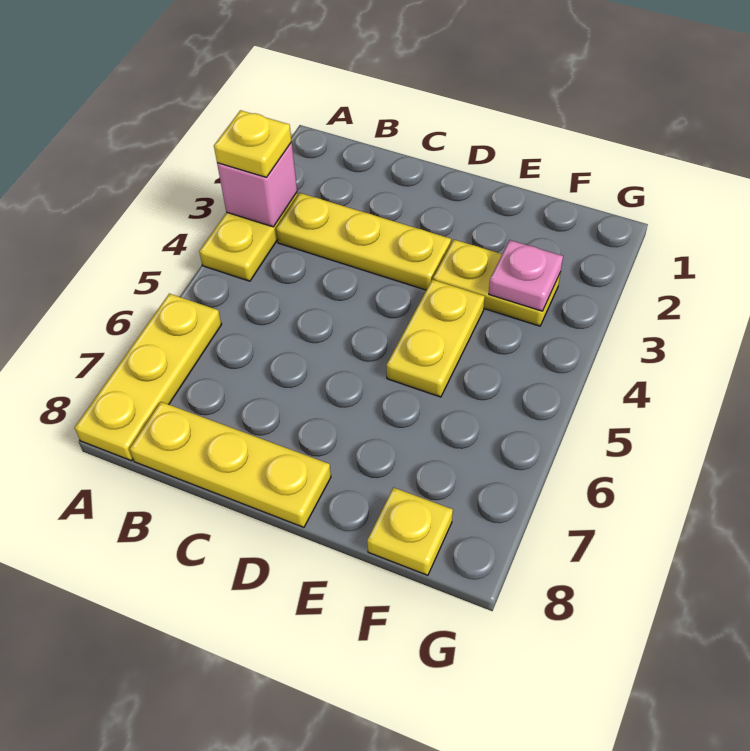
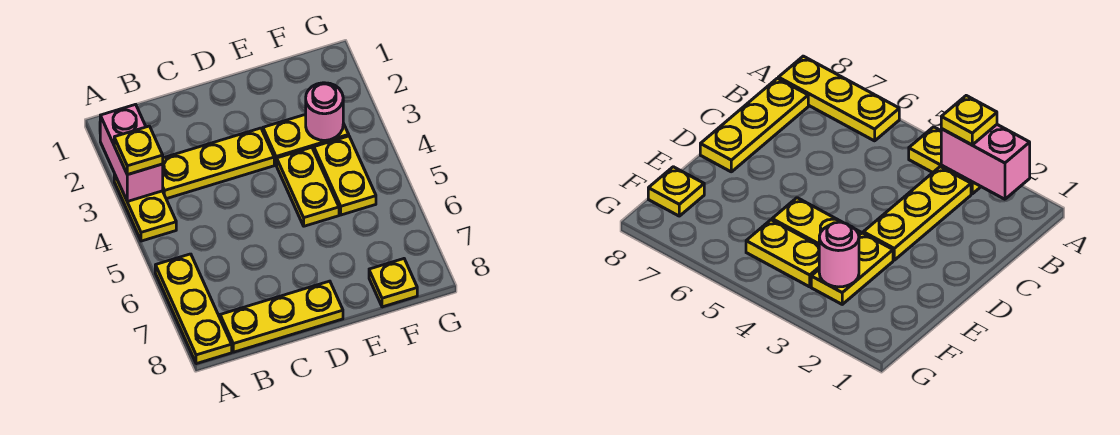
pink 1x1 brick [217,143,297,227] -> pink 1x2 brick [100,104,163,201]
pink 1x1 plate [489,240,563,311] -> pink 1x1 round brick [306,83,343,140]
none -> yellow 1x2 plate [314,136,376,215]

